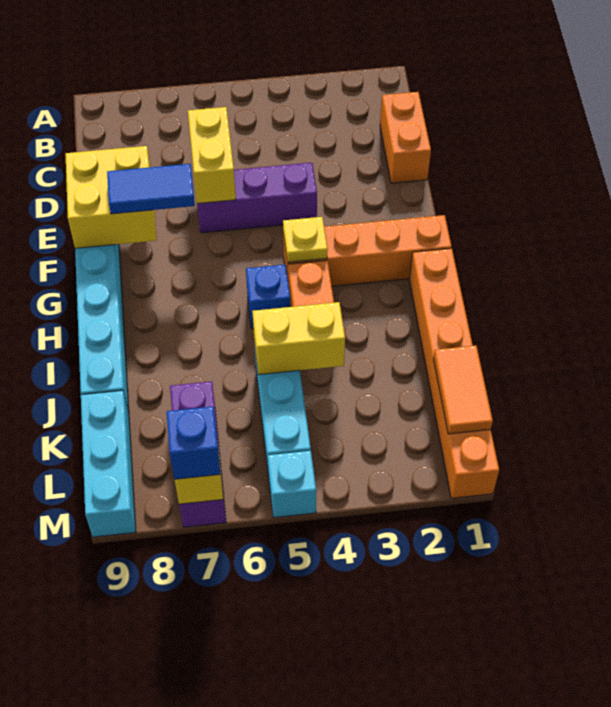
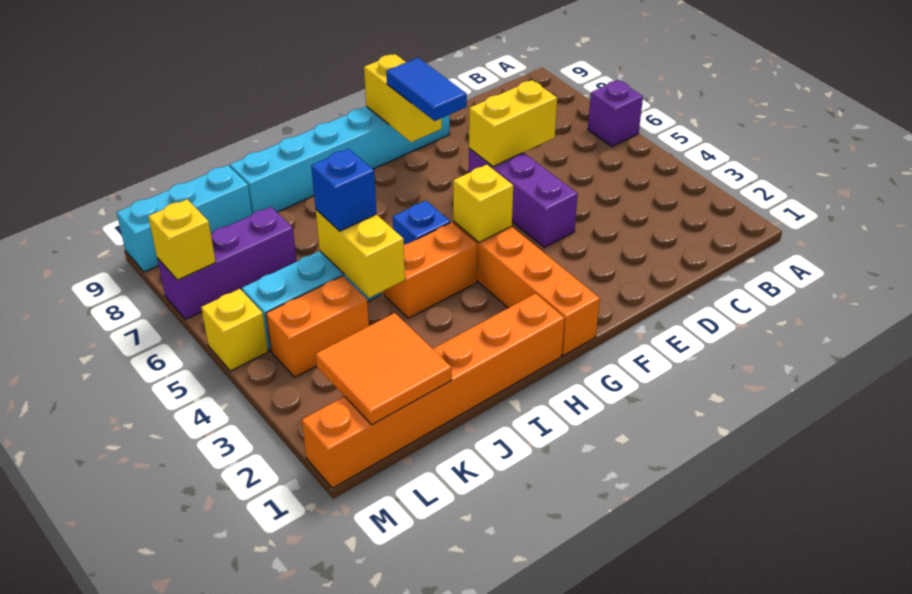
none -> purple 1x1 brick [588,80,643,147]
orange 1x2 brick [380,92,431,183] -> orange 1x2 brick moved to [266,276,369,377]
yellow 2x2 brick [66,146,157,248] -> yellow 1x2 brick [364,54,442,142]
yellow 1x1 plate [283,217,328,262] -> yellow 1x1 brick [453,165,513,242]
orange 1x2 tile [434,346,493,434] -> orange 2x2 tile [316,313,452,425]
cyan 1x1 brick [268,451,316,518] -> yellow 1x1 brick [201,289,268,371]
blue 1x1 brick [167,407,220,479] -> blue 1x1 brick moved to [311,149,377,231]

